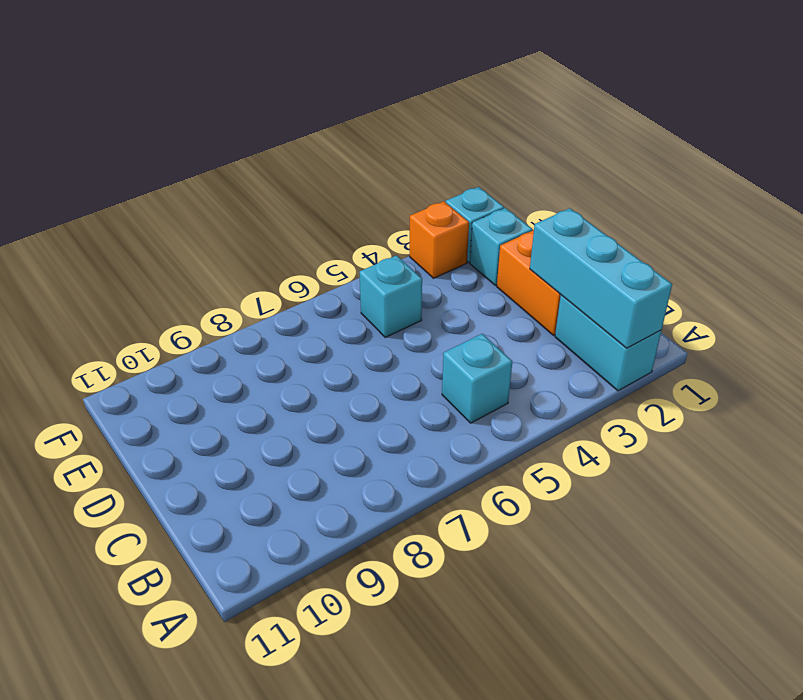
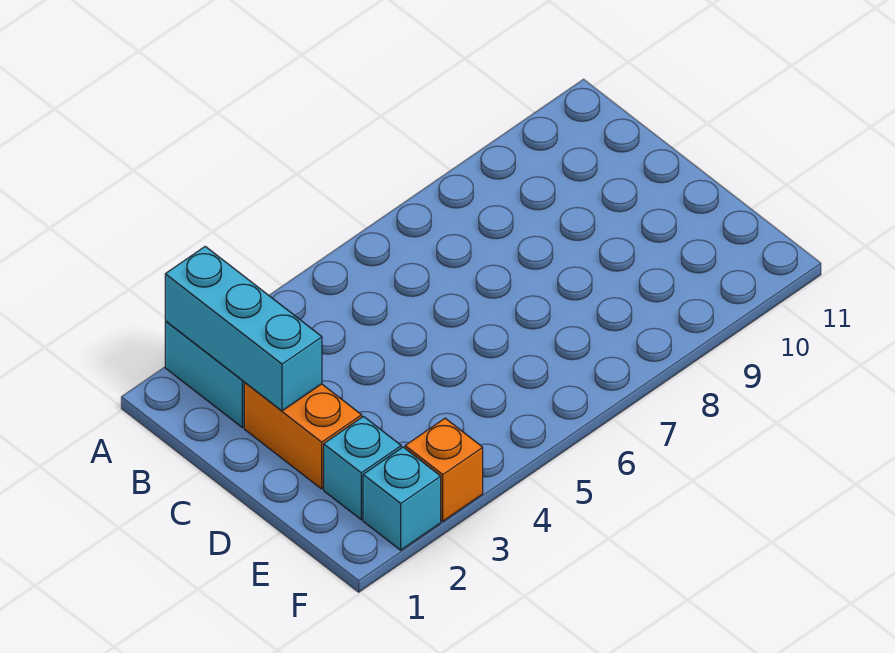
cyan 1x1 brick [442,334,512,423] -> none
cyan 1x1 brick [360,255,422,337] -> none

